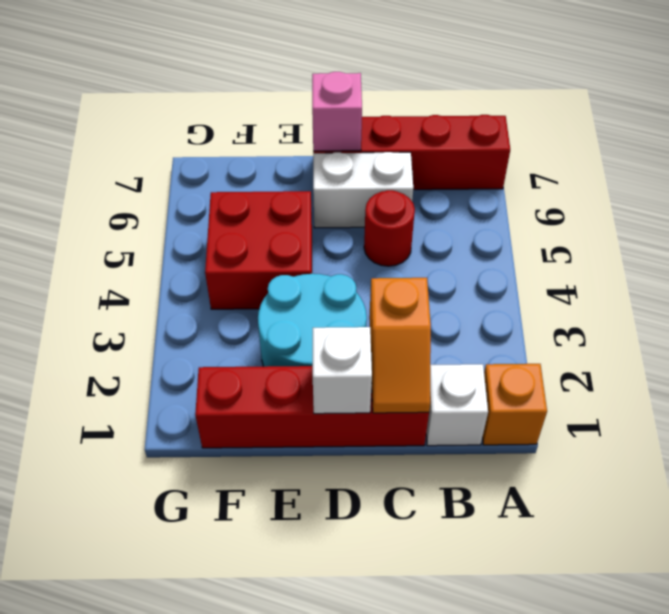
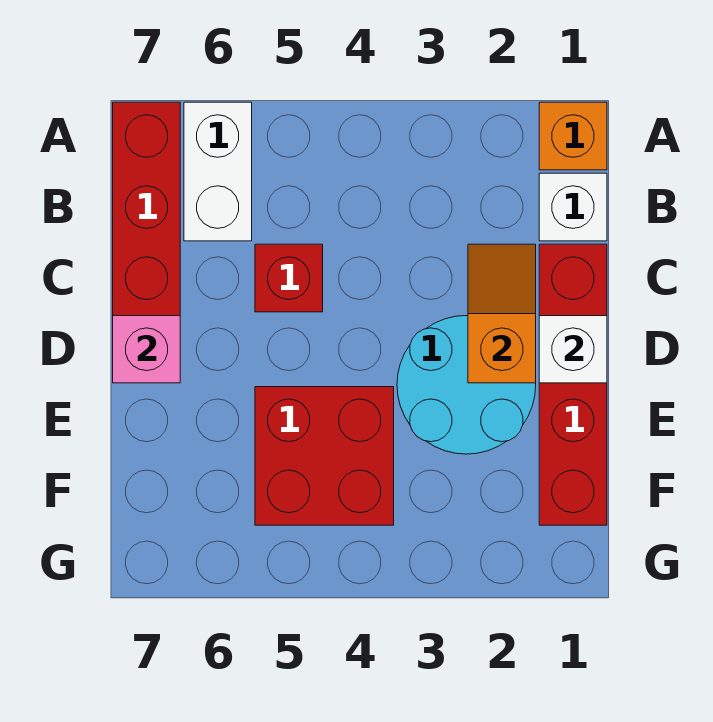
orange 1x2 slope [369,278,431,413] -> orange 1x2 slope turned to [468,244,536,383]
red 1x1 round brick [364,190,415,266] -> red 1x1 brick [255,244,323,312]
white 1x2 brick [313,152,413,228] -> white 1x2 brick moved to [184,102,252,241]

